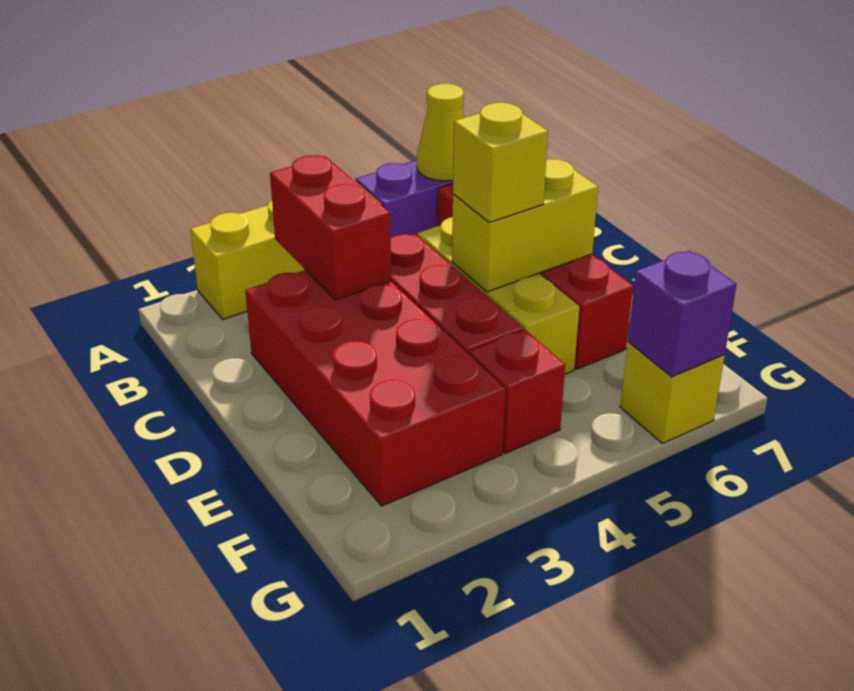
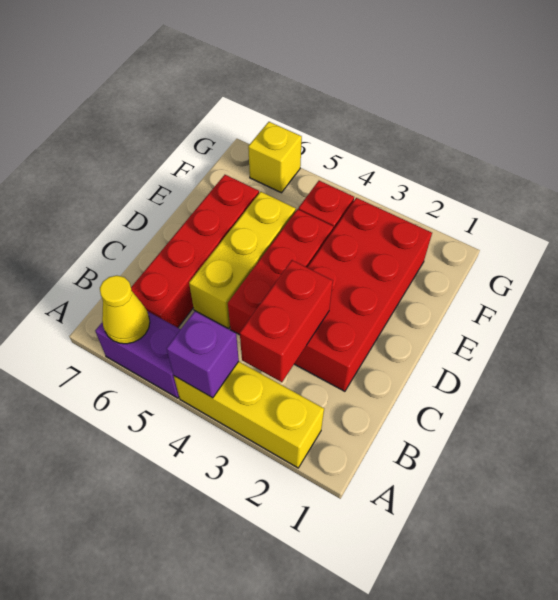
yellow 1x2 brick [452,159,598,292] -> none
yellow 1x1 brick [453,103,548,222] -> none
purple 1x1 brick [628,251,737,377] -> purple 1x1 brick moved to [167,311,239,398]

